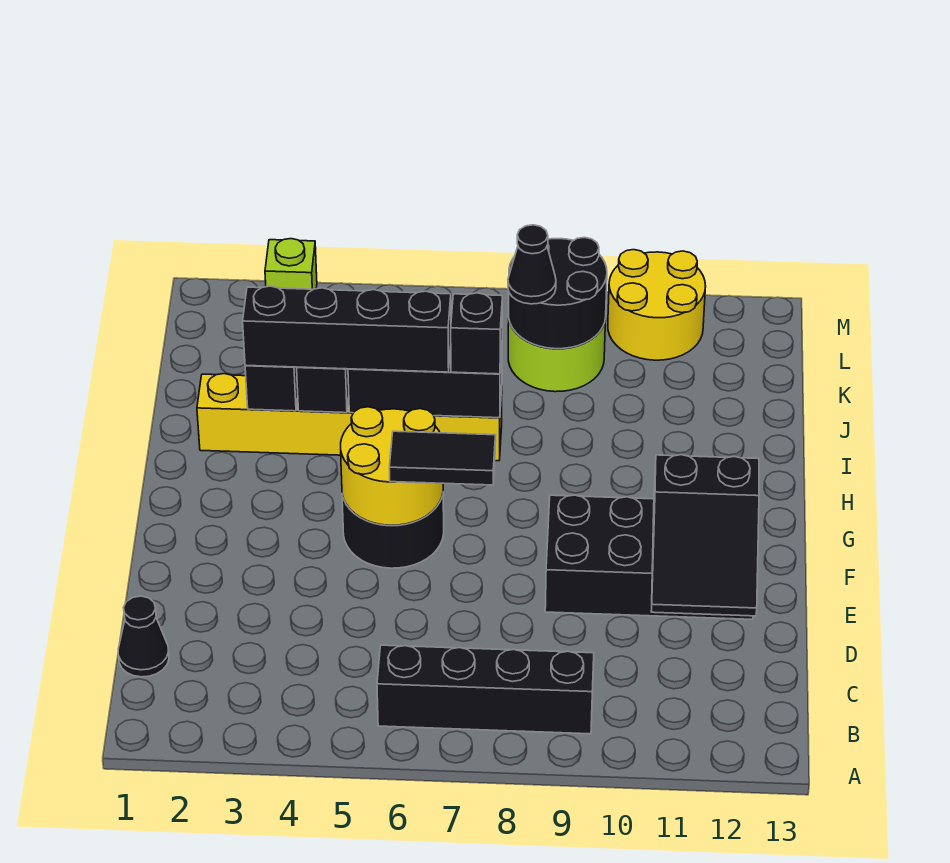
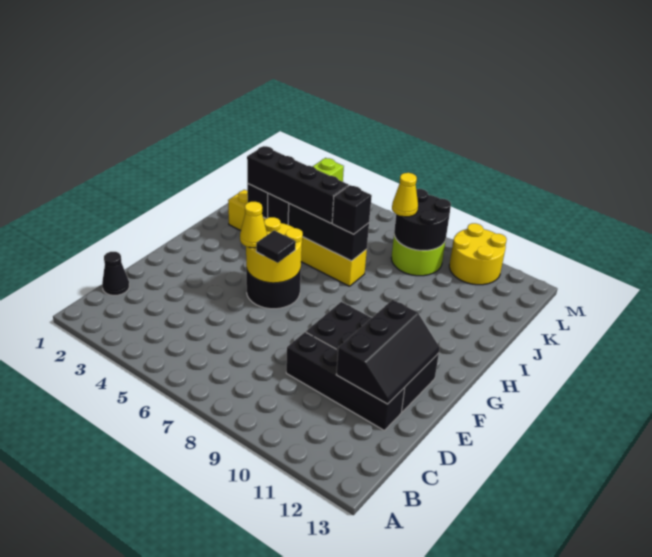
black 1x4 brick [377,645,594,734] -> black 1x4 brick moved to [286,332,405,430]
black 2x3 slope [651,455,759,616] -> black 2x3 slope turned to [336,300,440,404]
none -> yellow 1x1 cone [240,202,267,248]
black 1x2 tile [389,431,496,485] -> black 1x1 tile [256,230,296,263]
black 1x1 cone [508,225,556,304] -> yellow 1x1 cone [392,173,418,217]

